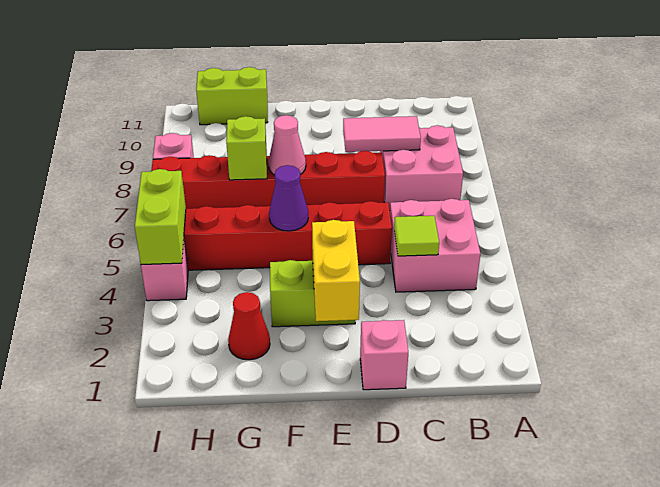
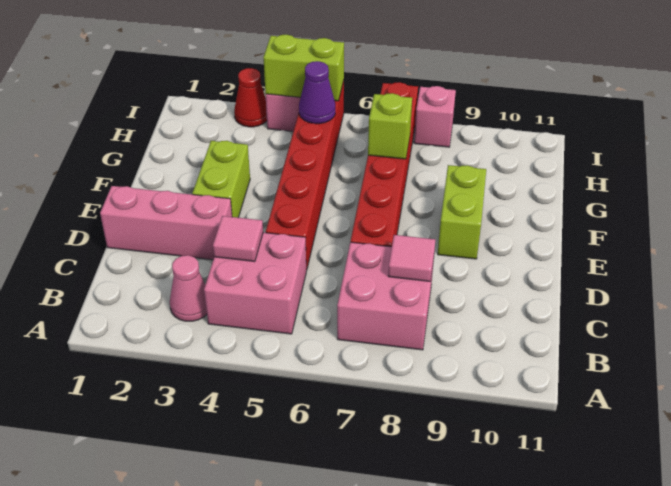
lime 1x1 tile [394,216,439,256] -> pink 1x1 tile [213,216,263,262]
pink 1x2 tile [343,116,421,152] -> pink 1x1 tile [388,235,435,281]
pink 1x1 brick [360,320,408,390] -> pink 1x3 brick [100,186,232,260]
yellow 1x2 brick [312,220,360,321] -> none
purple 1x1 cone [269,165,308,231] -> purple 1x1 cone moved to [299,61,335,124]
pink 1x1 cone [269,115,306,175] -> pink 1x1 cone moved to [170,255,207,321]
red 1x1 cone [228,292,270,360] -> red 1x1 cone moved to [234,68,267,127]
lime 1x2 brick [196,67,268,125] -> lime 1x2 brick moved to [438,165,486,259]

